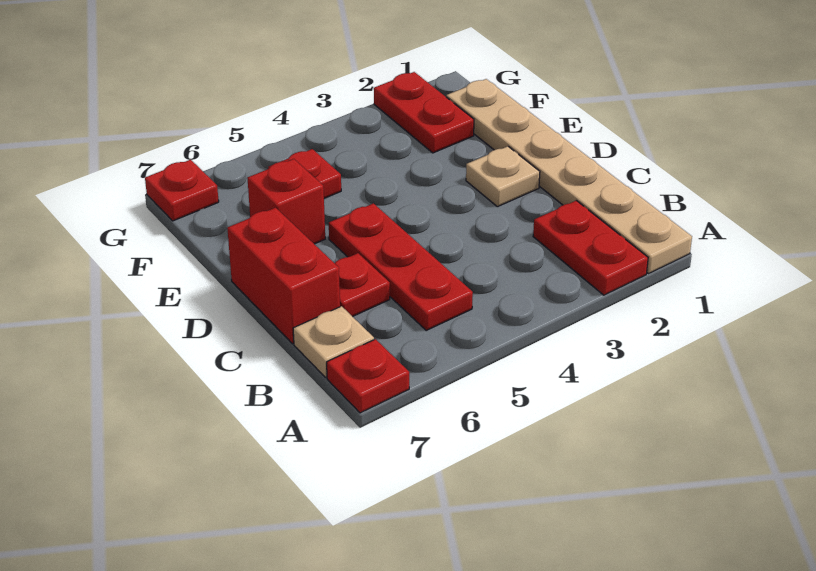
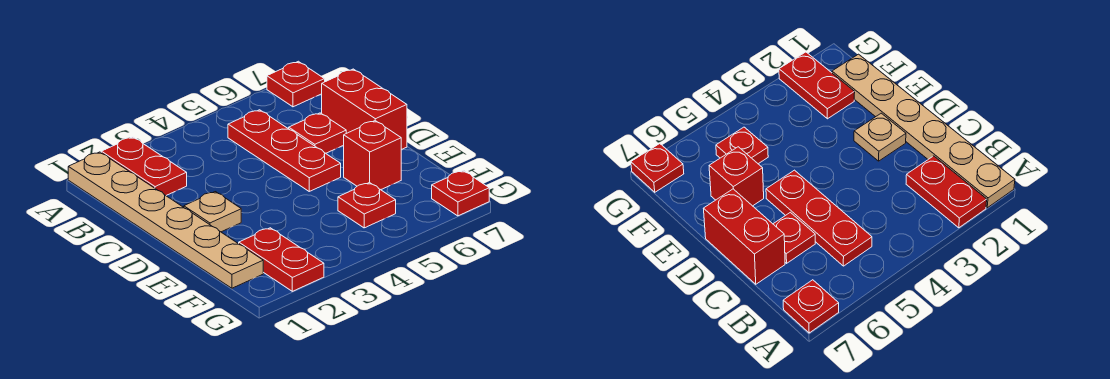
tan 1x1 plate [293,306,374,377] -> none

